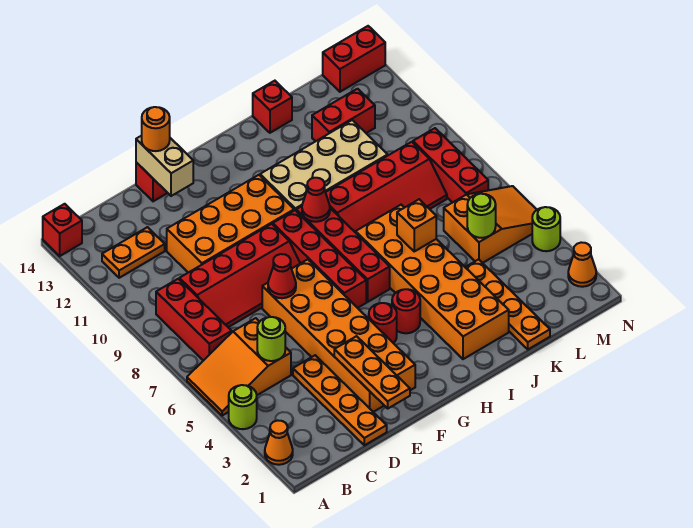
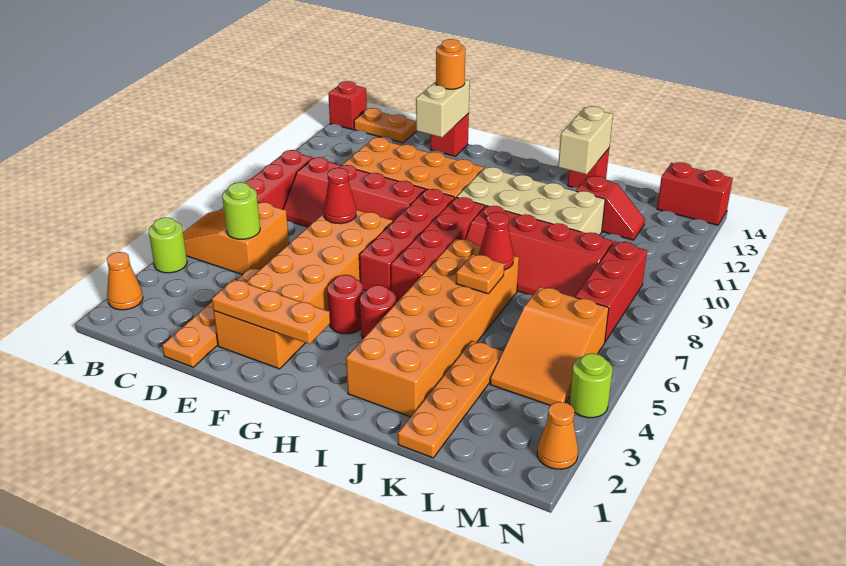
orange 1x2 plate [102,227,165,278] -> orange 1x2 plate moved to [354,108,416,143]
orange 1x3 plate [334,336,410,408] -> orange 1x3 plate turned to [212,279,330,344]
red 1x1 cone [302,178,330,222] -> red 1x1 cone moved to [479,212,514,270]
orange 1x1 brick [397,199,436,251] -> orange 1x1 plate [456,254,504,294]
none -> tan 1x2 brick [558,106,613,175]
red 1x2 brick [312,89,375,141] -> red 1x2 slope [576,176,645,240]
orange 2x3 slope [444,186,537,263] -> orange 2x3 slope turned to [490,287,609,405]
lime 1x1 round brick [467,194,496,238] -> none

